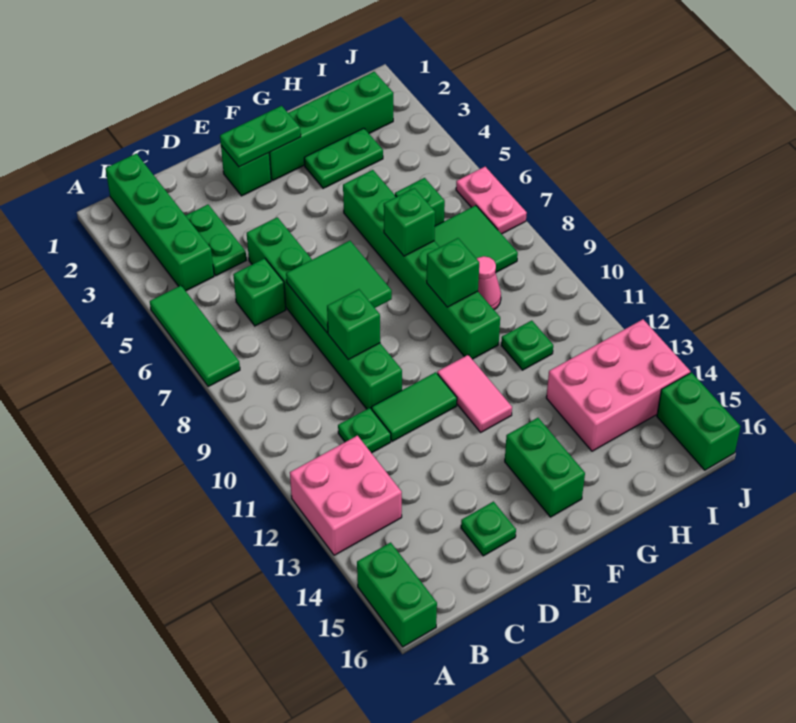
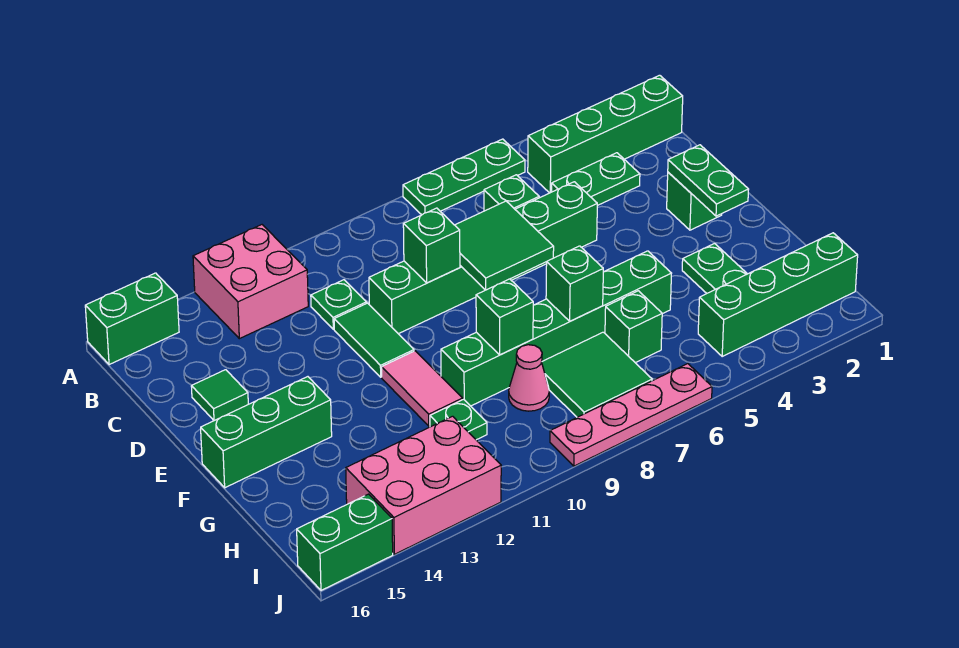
green 1x3 tile [150,286,240,387] -> green 1x3 plate [403,139,525,215]
green 1x1 plate [461,502,516,556] -> green 1x1 tile [191,370,248,421]
green 1x4 brick [269,72,393,180] -> green 1x4 brick turned to [698,233,858,356]
pink 1x2 tile [437,355,512,432] -> pink 1x2 tile turned to [382,351,463,426]
green 1x2 brick [505,418,585,517] -> green 1x3 brick [201,377,332,488]
pink 2x3 brick [546,319,690,451] -> pink 2x3 brick turned to [346,416,501,554]
pink 1x2 plate [456,167,527,234] -> pink 1x4 plate [550,364,712,466]

